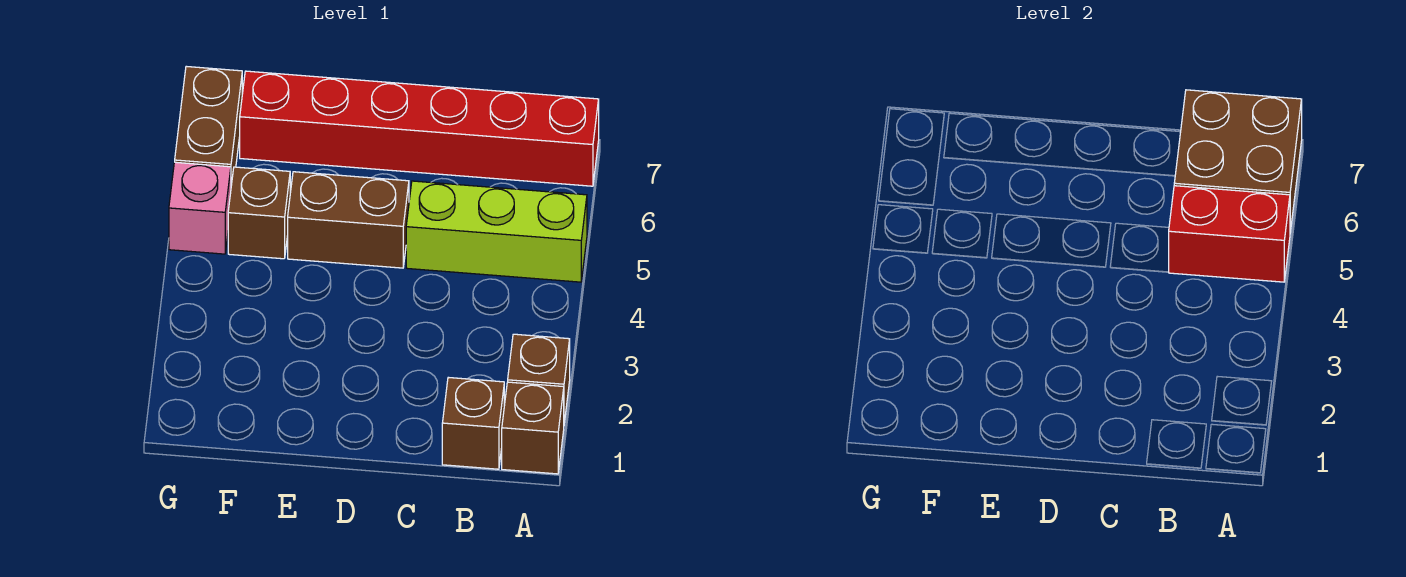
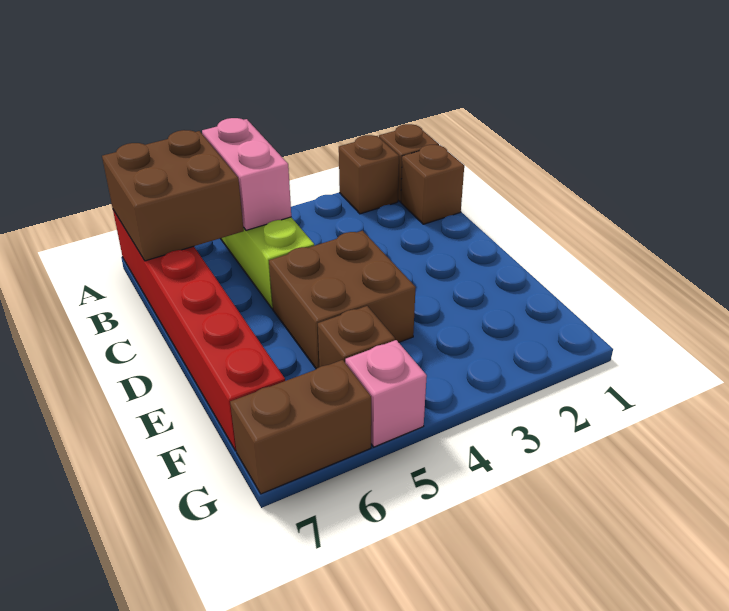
red 1x2 brick [1169,186,1290,282] -> pink 1x2 brick [202,118,291,230]
brown 1x2 brick [288,172,409,268] -> brown 2x2 brick [269,231,416,369]

